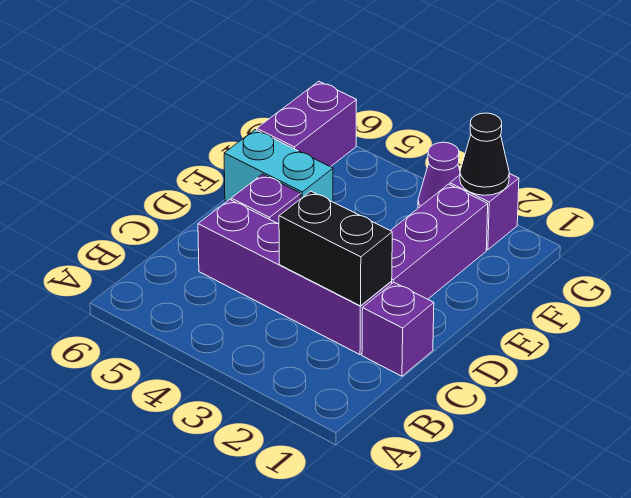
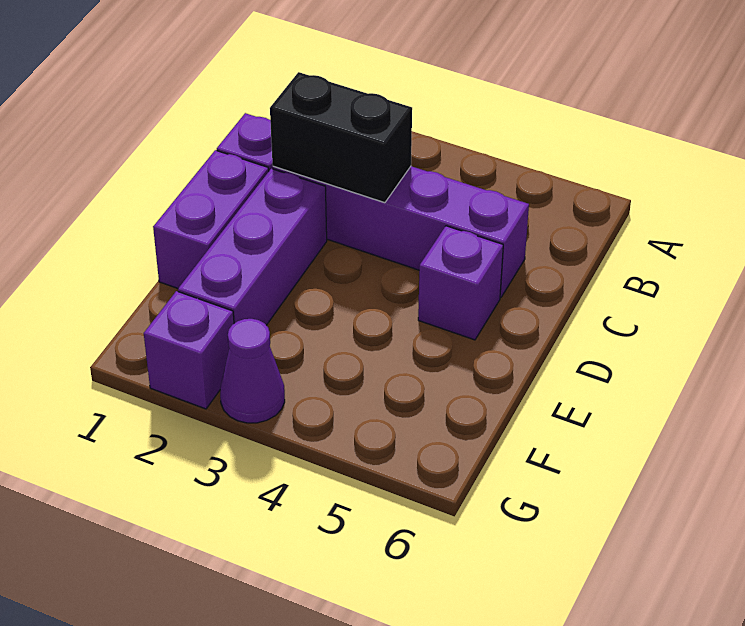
cyan 1x2 brick [224,130,333,202] -> none
purple 1x2 brick [257,81,356,167] -> purple 1x2 brick moved to [153,150,269,288]
black 1x1 cone [460,113,509,195] -> none

